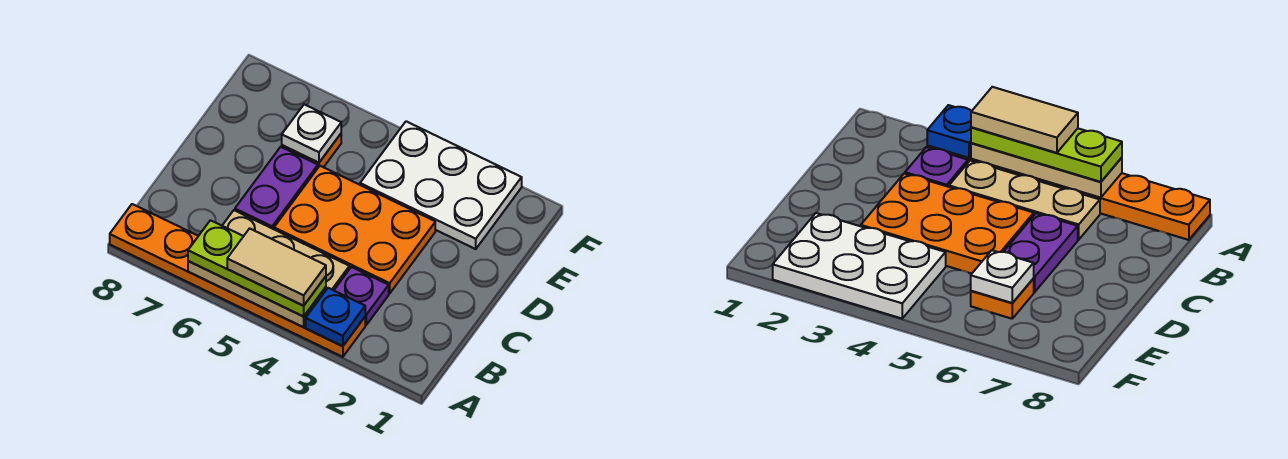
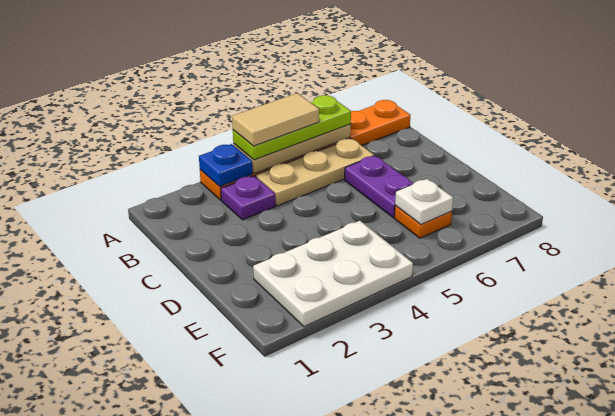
orange 2x3 plate [274,166,435,293] -> none

